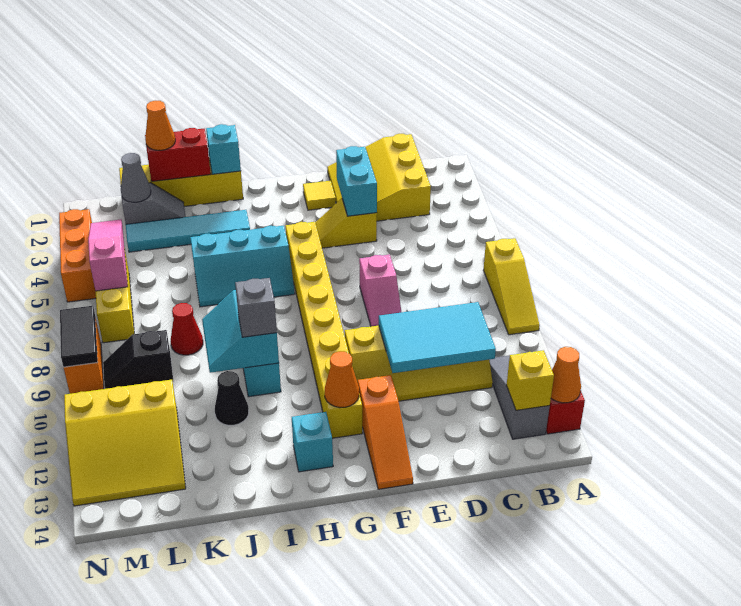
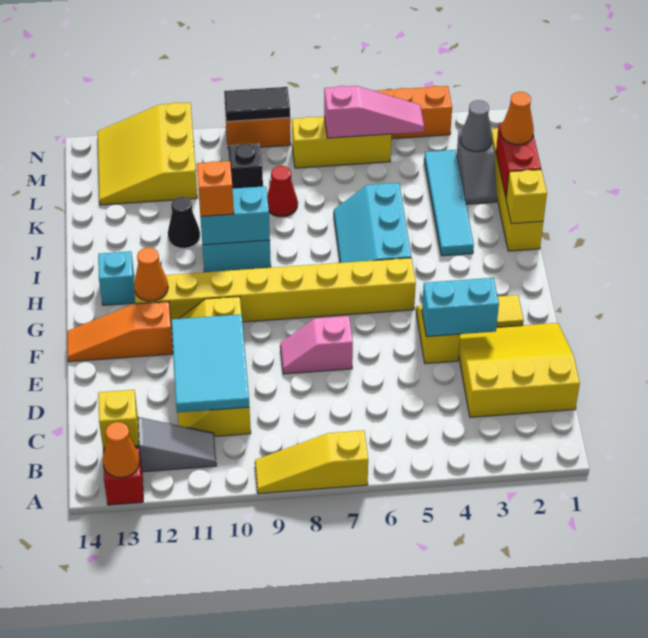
cyan 1x1 brick [206,124,241,174] -> yellow 1x1 brick [506,170,547,224]
grey 1x1 brick [235,278,277,337] -> orange 1x1 brick [197,161,234,216]

